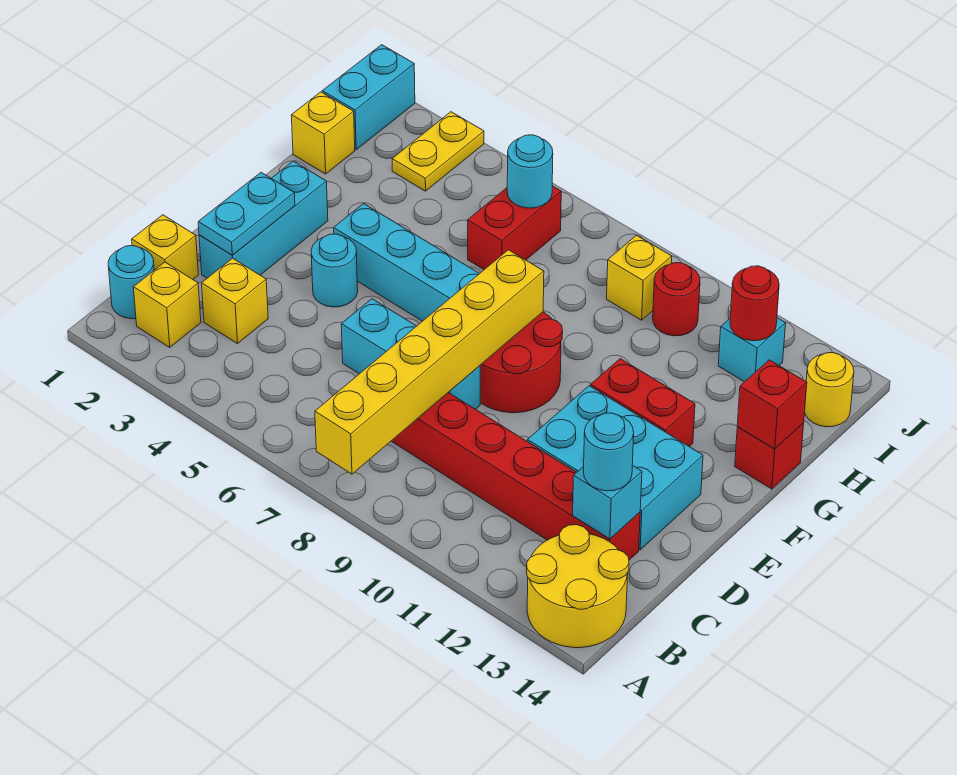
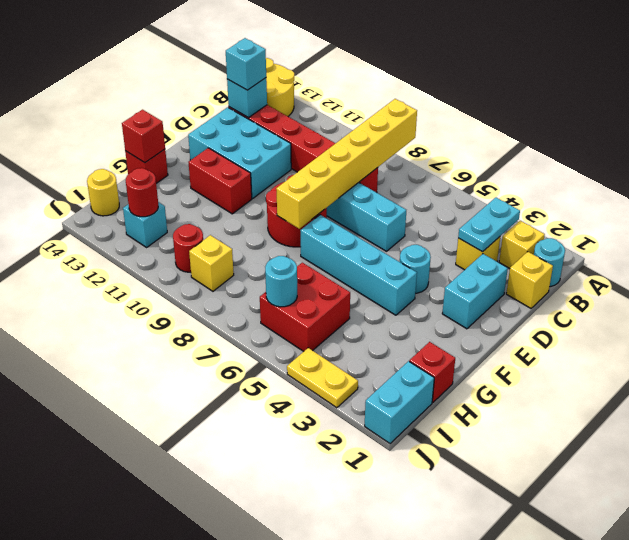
cyan 1x1 round brick [583,413,634,491] -> cyan 1x1 brick [226,38,266,90]
cyan 1x3 brick [199,161,328,278] -> cyan 1x2 brick [442,254,508,329]
cyan 1x2 plate [198,172,295,255] -> cyan 1x2 plate moved to [458,198,520,252]
yellow 1x1 brick [291,92,355,174] -> red 1x1 brick [409,342,455,403]
red 1x2 brick [468,186,561,270] -> red 2x2 brick [260,263,350,352]
yellow 1x2 plate [392,112,484,191] -> yellow 1x2 plate turned to [287,348,358,408]

